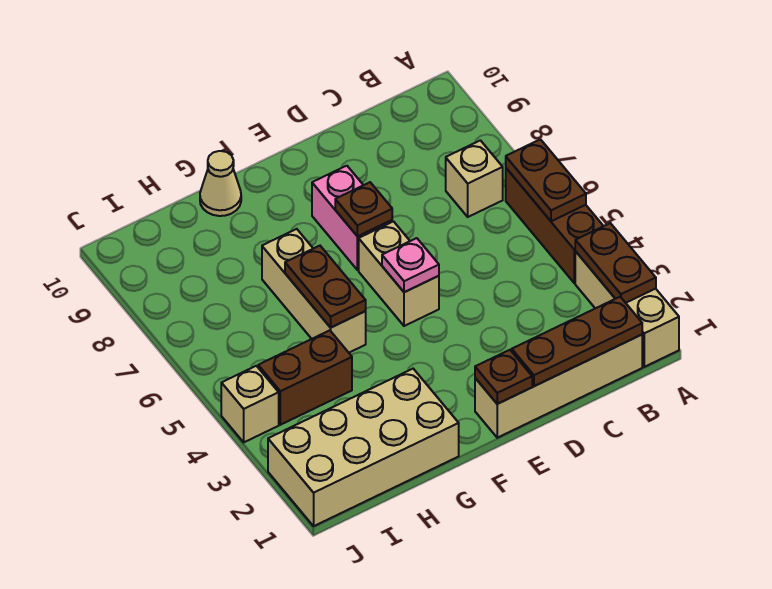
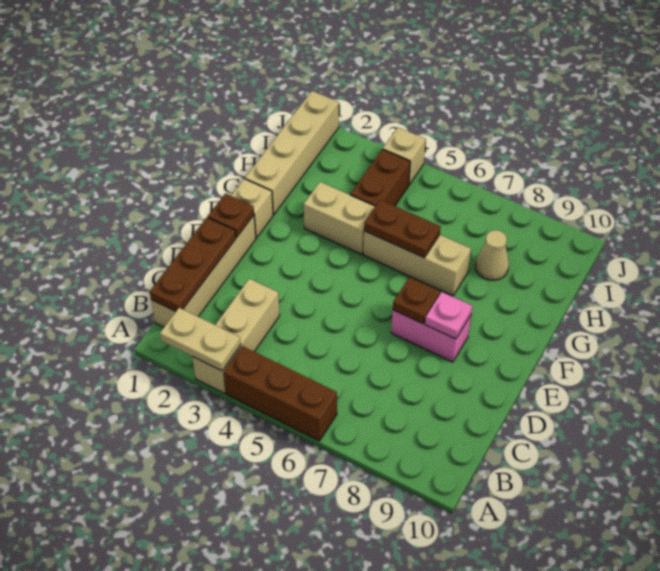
tan 1x3 brick [575,251,679,367] -> tan 1x3 brick turned to [192,279,280,393]
brown 1x2 plate [575,223,656,303] -> tan 1x2 plate [160,308,241,371]
brown 1x2 plate [506,139,586,221] -> none
tan 1x1 brick [446,140,503,217] -> tan 1x1 brick moved to [231,179,273,238]
tan 1x2 brick [359,222,439,326] -> tan 1x2 brick moved to [304,182,375,254]
pink 1x1 plate [382,238,439,292] -> pink 1x1 plate moved to [425,292,472,339]
tan 2x4 brick [268,369,459,526] -> tan 1x4 brick [245,91,339,214]
tan 1x1 cone [200,151,241,216] -> tan 1x1 cone moved to [476,230,509,280]

